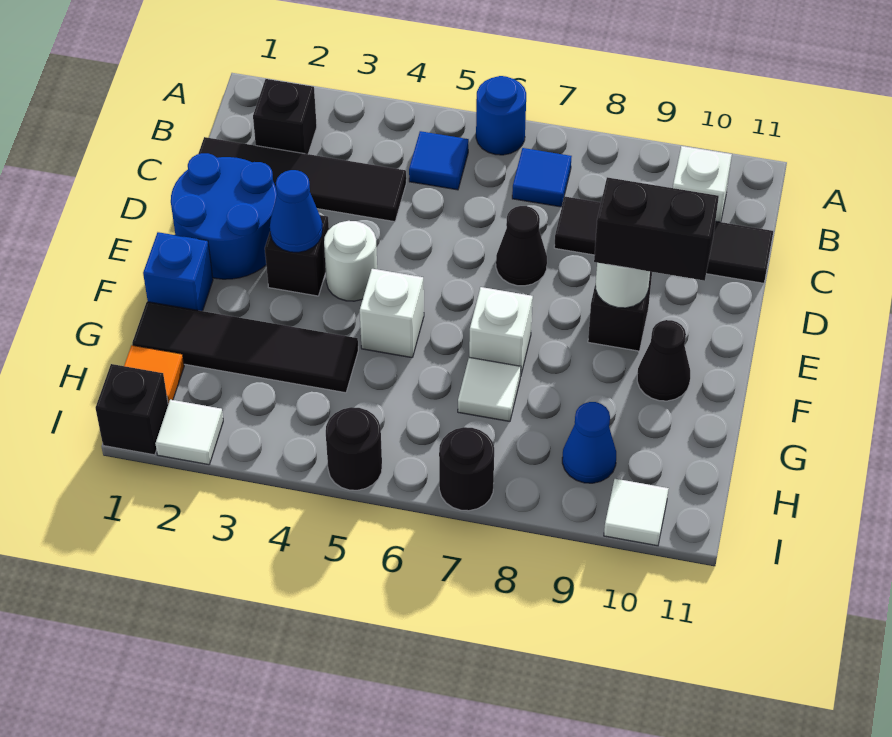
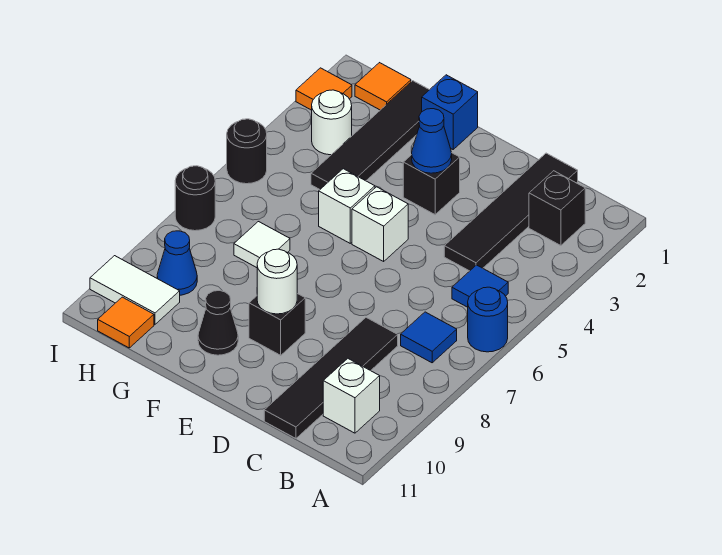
blue 2x2 round brick [171,153,277,279] -> none
black 1x1 cone [496,206,547,286] -> none
white 1x1 round brick [324,221,377,301] -> white 1x1 round brick moved to [312,90,352,155]
black 1x2 brick [594,177,719,281] -> none
white 1x1 brick [469,287,533,377] -> white 1x1 brick moved to [352,187,408,261]
none -> orange 1x1 tile [98,297,154,348]
black 1x1 brick [95,364,168,455] -> none
white 1x1 tile [155,400,223,465] -> orange 1x1 tile [296,68,352,110]
white 1x1 tile [604,479,669,546] -> white 1x2 tile [90,256,180,324]

